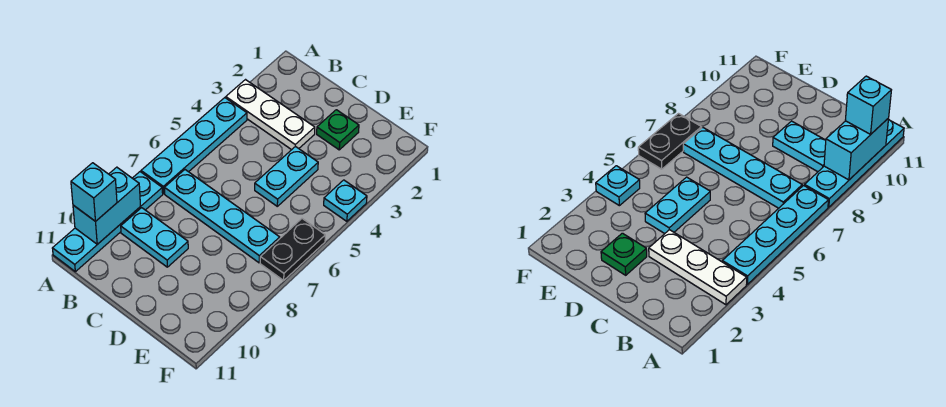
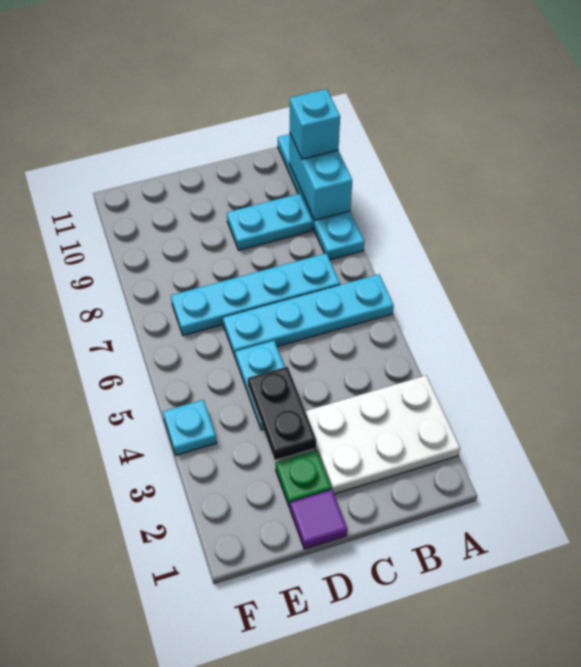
white 1x3 plate [226,80,315,150] -> white 2x3 plate [305,376,460,494]
cyan 1x4 plate [141,98,247,194] -> cyan 1x4 plate turned to [223,274,394,358]
none -> purple 1x1 tile [290,490,347,549]
black 1x2 plate [260,219,325,280] -> black 1x2 plate moved to [248,366,316,460]

